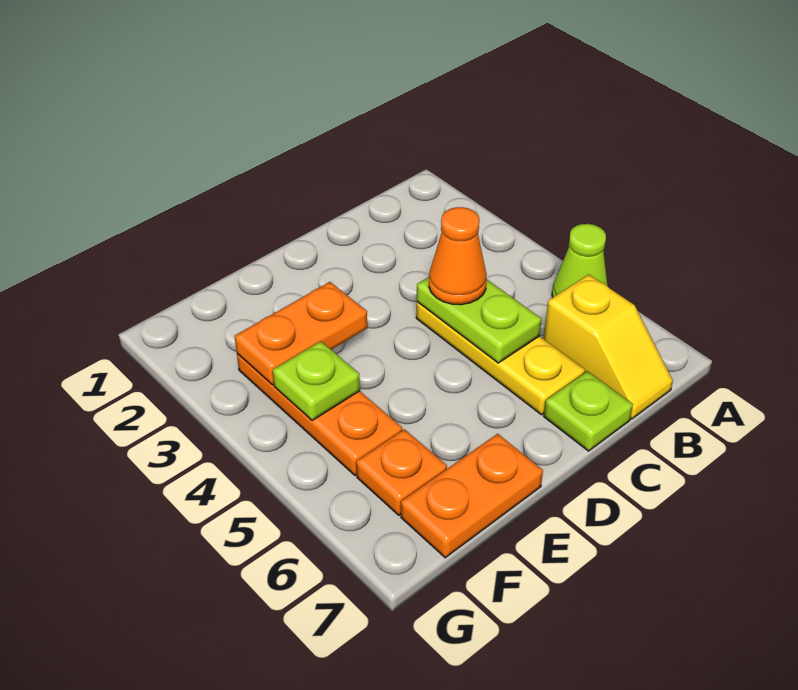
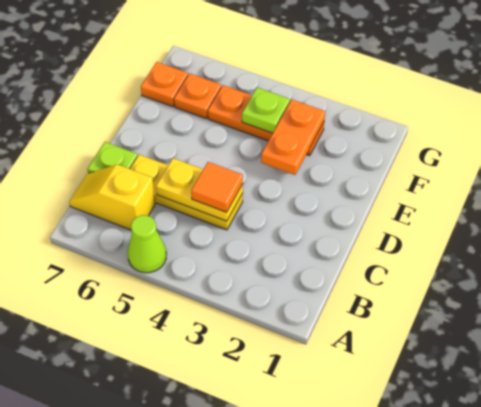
lime 1x2 plate [417,277,542,363] -> yellow 1x2 plate [156,158,243,221]
orange 1x1 cone [429,207,487,305] -> orange 1x1 tile [191,162,243,212]
orange 1x2 plate [401,434,543,558] -> orange 1x1 plate [141,62,188,107]

